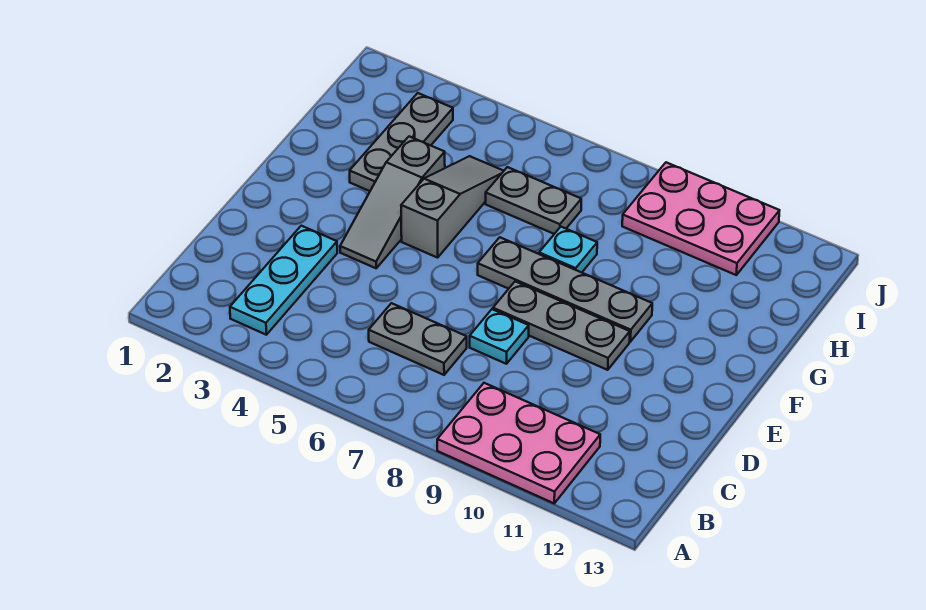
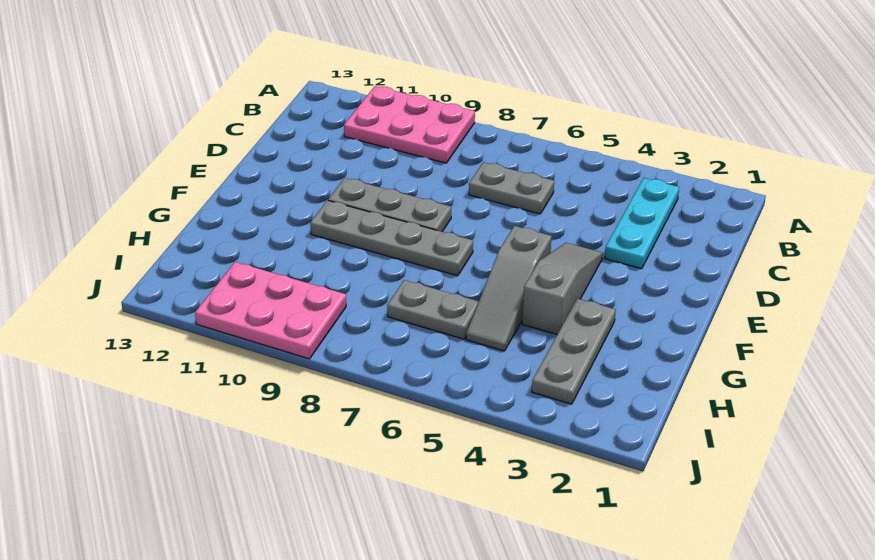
cyan 1x1 plate [470,309,529,364] -> none
cyan 1x1 plate [539,227,597,273] -> none

